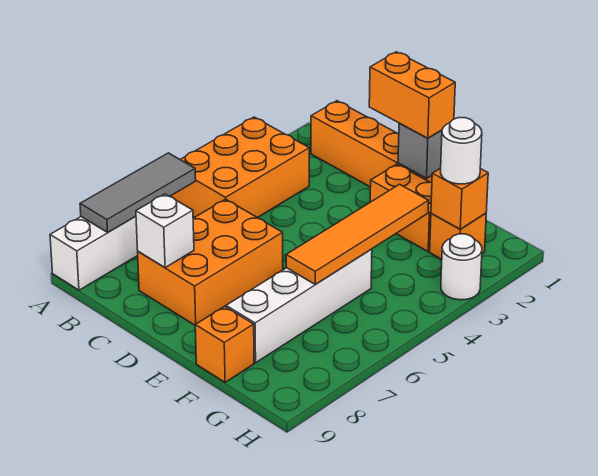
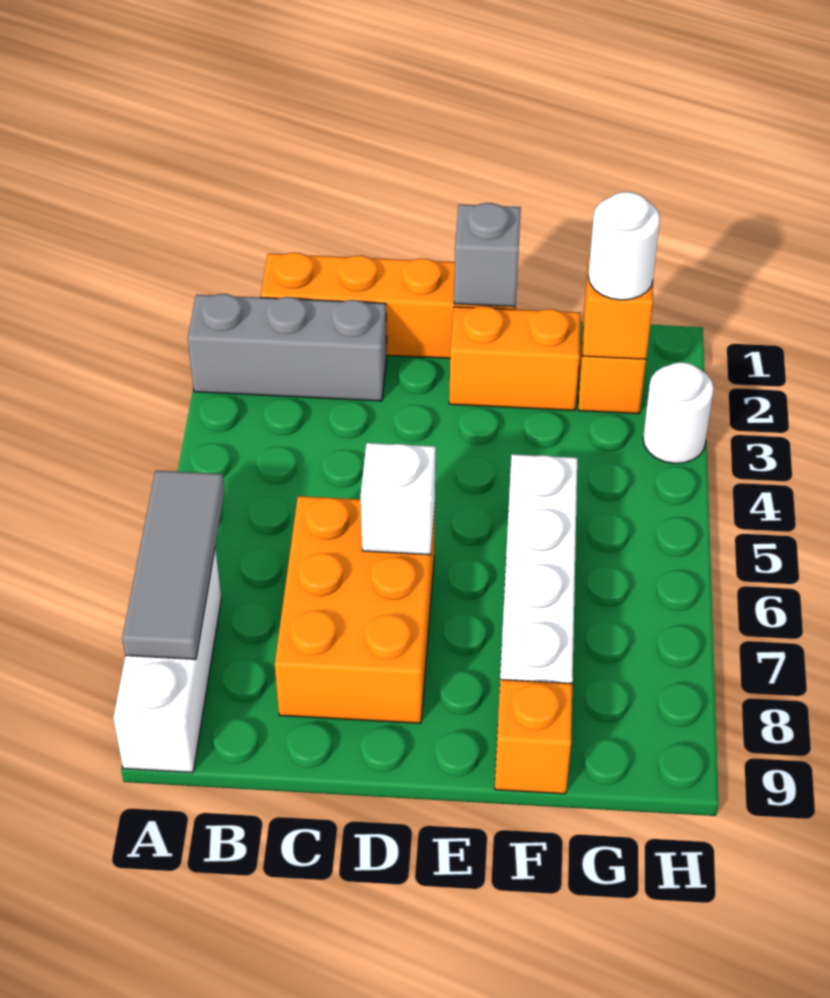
none -> grey 1x3 brick [188,294,387,401]
orange 2x3 brick [171,117,309,218] -> none
white 1x1 brick [136,194,194,268] -> white 1x1 brick moved to [361,443,436,555]
orange 1x2 brick [369,52,455,138] -> none
orange 1x4 tile [286,184,429,284] -> none

